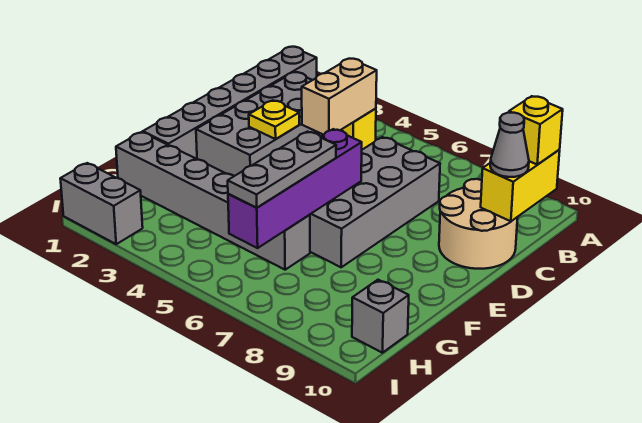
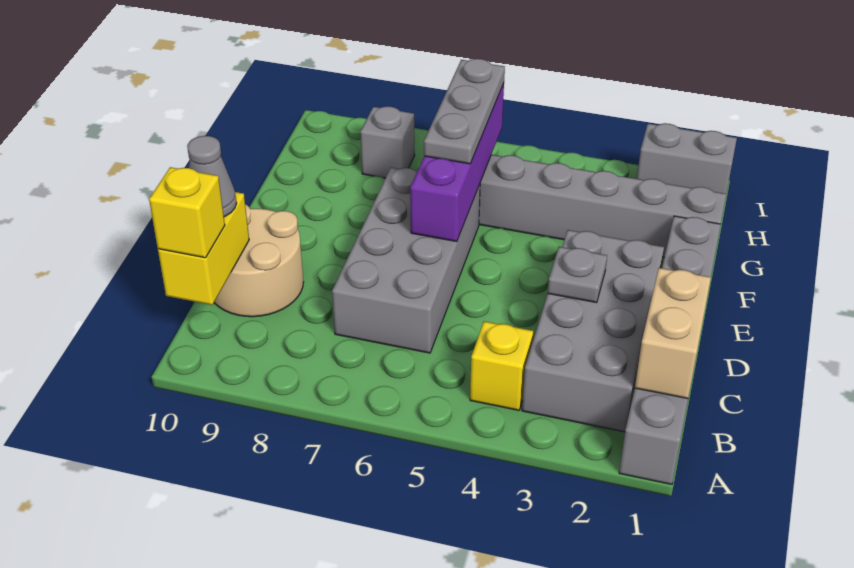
tan 1x2 brick [302,59,377,135] -> tan 1x2 brick moved to [635,268,711,399]
yellow 1x1 plate [249,100,299,139] -> grey 1x1 plate [548,247,607,303]
grey 1x1 brick [352,280,409,353] -> grey 1x1 brick moved to [360,106,415,178]

